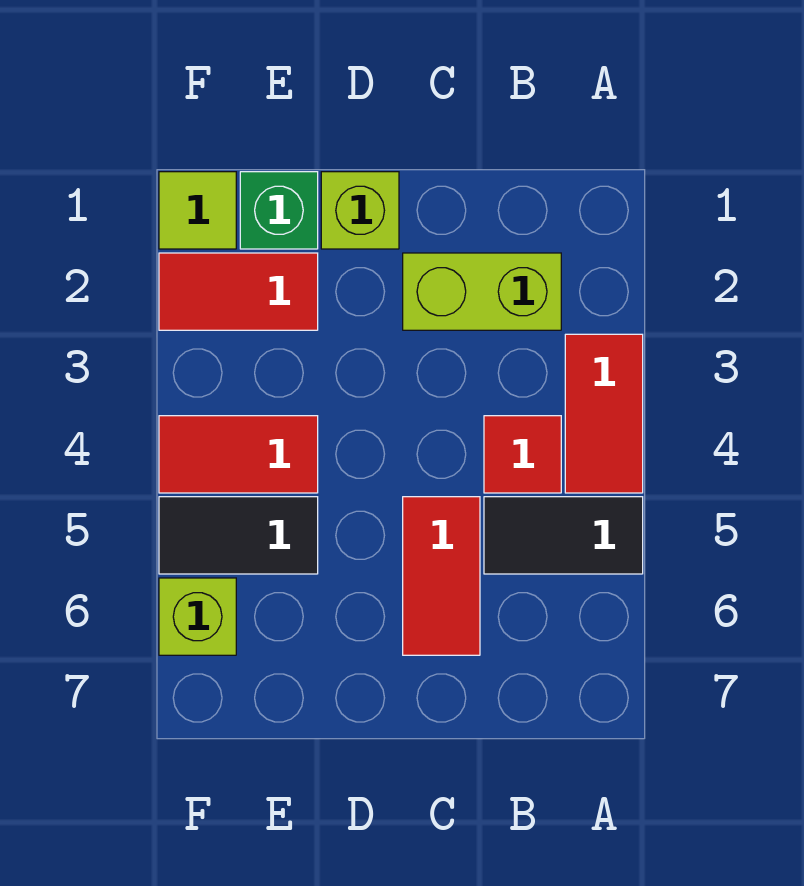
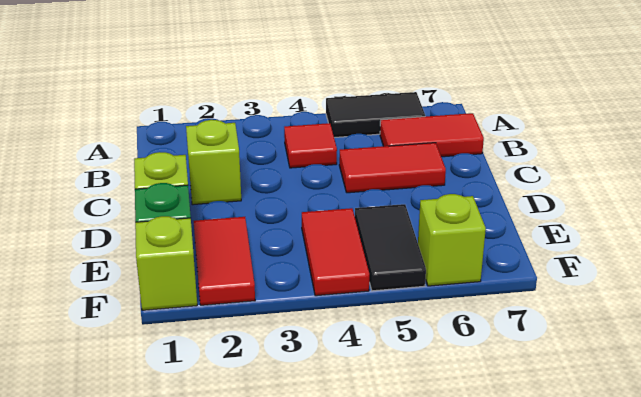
red 1x2 tile [565,334,643,493] -> red 1x2 tile moved to [380,113,484,157]
black 1x2 tile [484,497,643,574] -> black 1x2 tile turned to [326,92,425,138]
lime 1x2 brick [403,253,561,330] -> lime 1x1 brick [186,120,241,205]
lime 1x1 tile [159,172,236,249] -> lime 1x1 brick [135,216,197,310]

